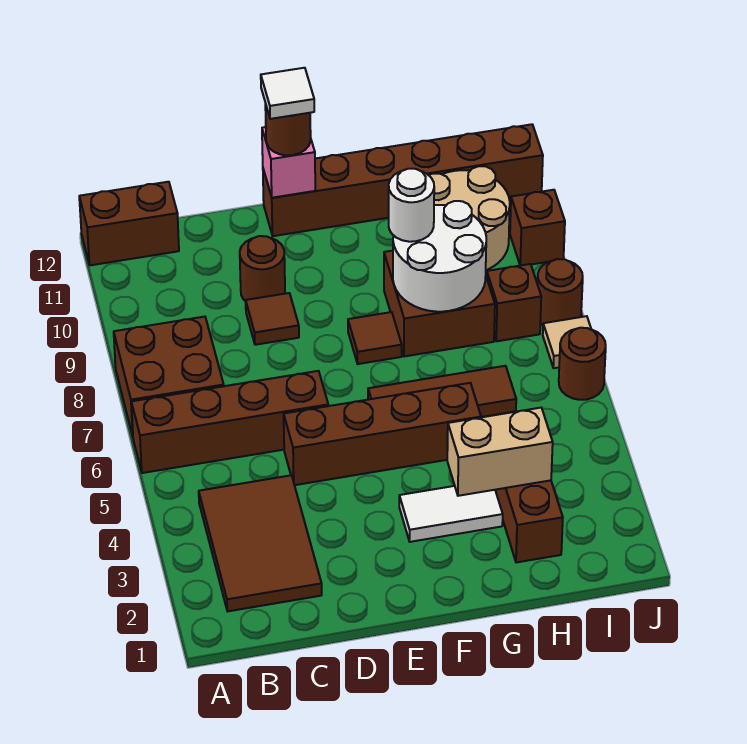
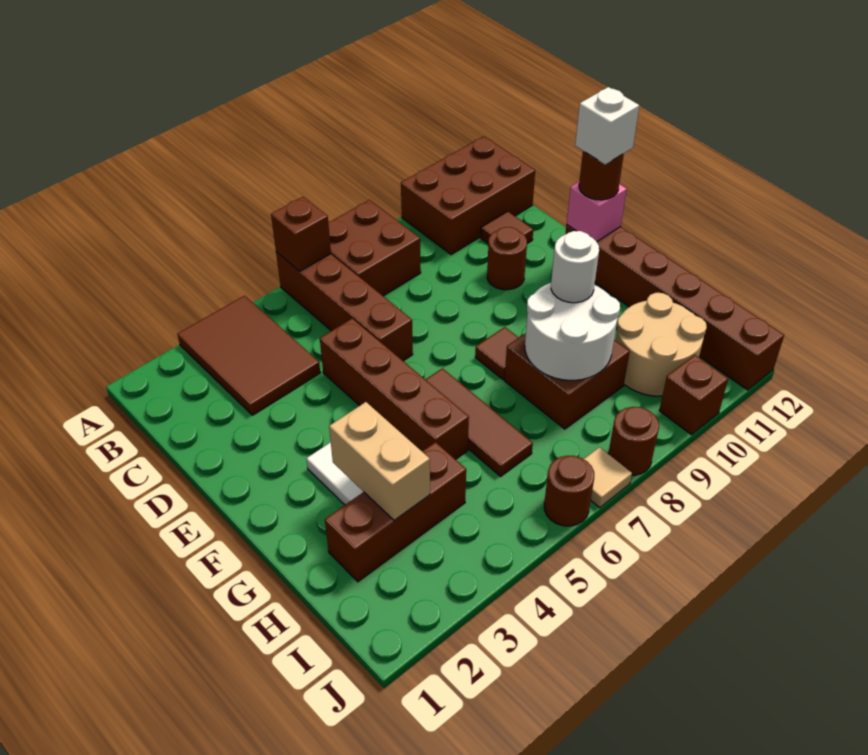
brown 1x2 brick [79,182,179,265] -> brown 2x3 brick [401,136,535,255]
brown 2x3 tile [199,475,322,611] -> brown 2x3 tile turned to [177,296,320,415]
brown 1x1 tile [246,293,299,345] -> brown 1x1 tile moved to [481,211,533,244]
white 1x1 tile [261,68,314,119] -> white 1x1 brick [575,87,639,165]
brown 1x1 brick [487,264,541,341] -> brown 1x1 brick moved to [271,197,331,271]

